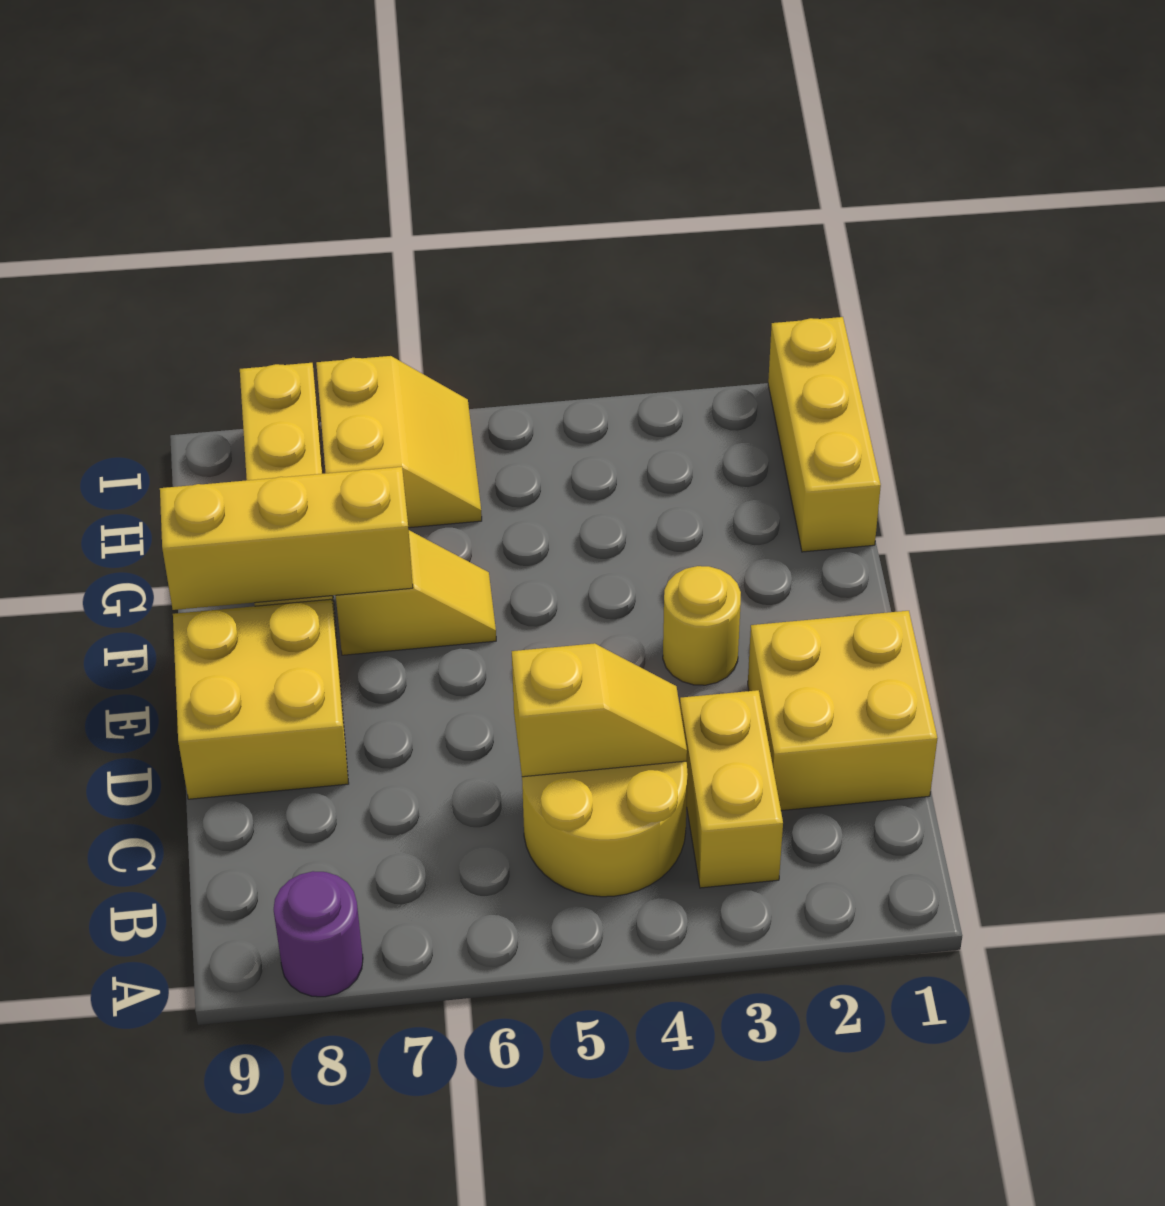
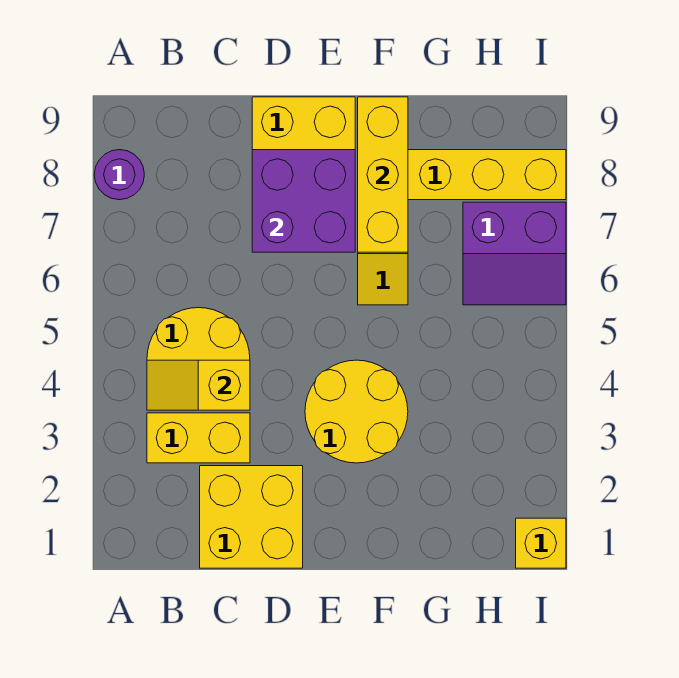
yellow 1x2 slope [512,643,687,777] -> yellow 1x2 slope turned to [147,360,250,410]
none -> purple 2x2 brick [252,150,355,252]
yellow 1x1 round brick [663,566,741,685] -> yellow 2x2 round brick [305,360,408,463]
yellow 1x3 brick [768,317,881,552] -> yellow 1x1 brick [516,518,566,568]
yellow 2x2 slope [316,356,482,528] -> purple 2x2 slope [463,202,566,305]

